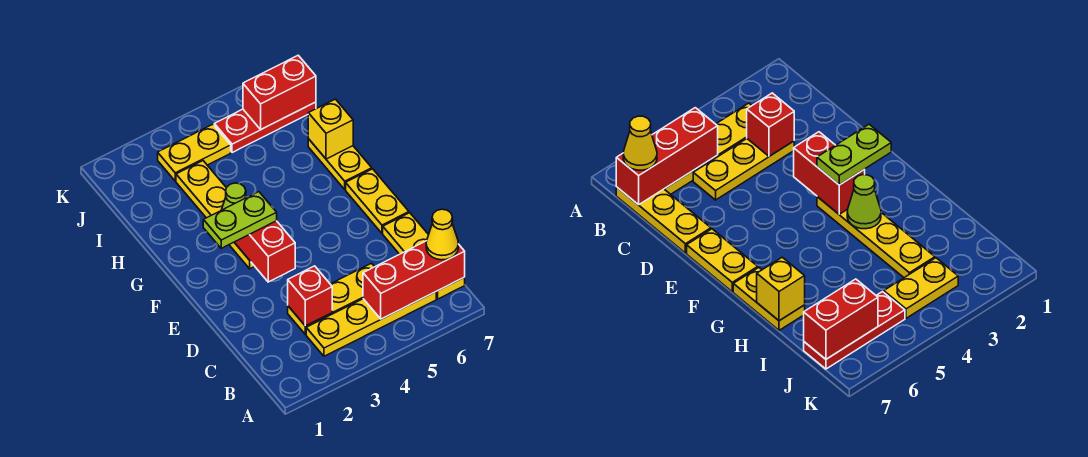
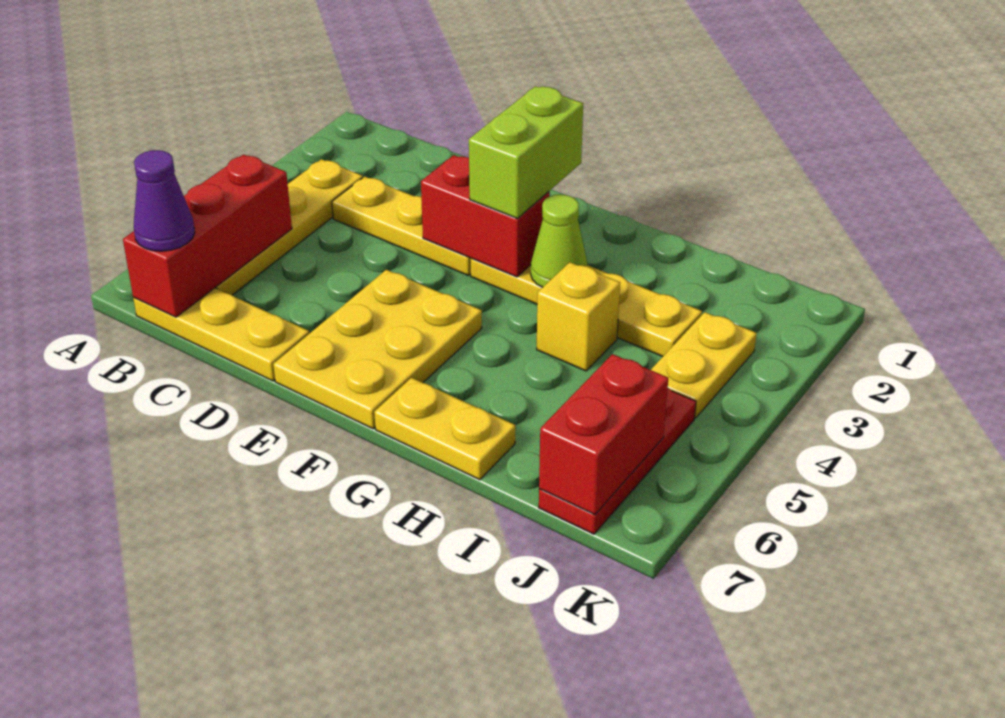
yellow 1x1 cone [426,209,458,260] -> purple 1x1 cone [134,150,195,251]
yellow 1x3 plate [288,263,374,334] -> yellow 1x3 plate turned to [332,177,471,276]
red 1x1 brick [288,266,332,326] -> none
yellow 1x2 plate [346,169,409,233] -> yellow 2x3 plate [273,270,482,429]
lime 1x2 plate [203,192,277,248] -> lime 1x2 brick [469,86,583,219]
yellow 1x1 brick [308,99,353,159] -> yellow 1x1 brick moved to [537,262,620,371]

